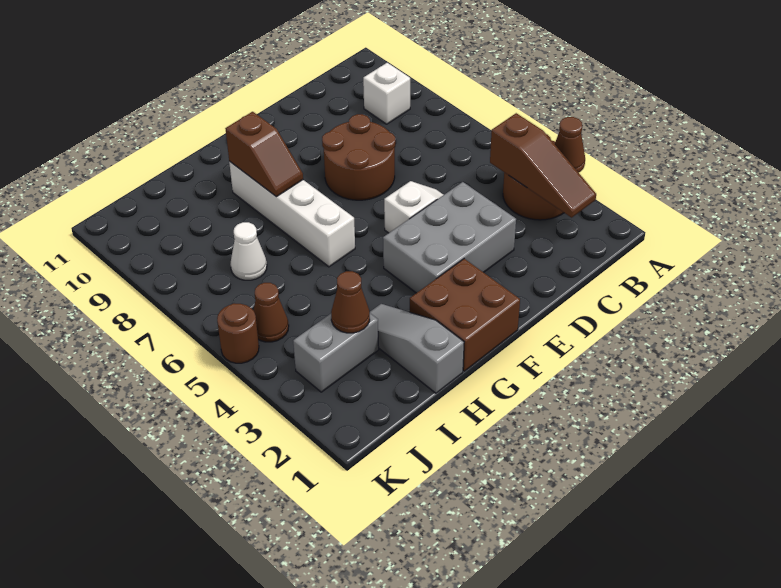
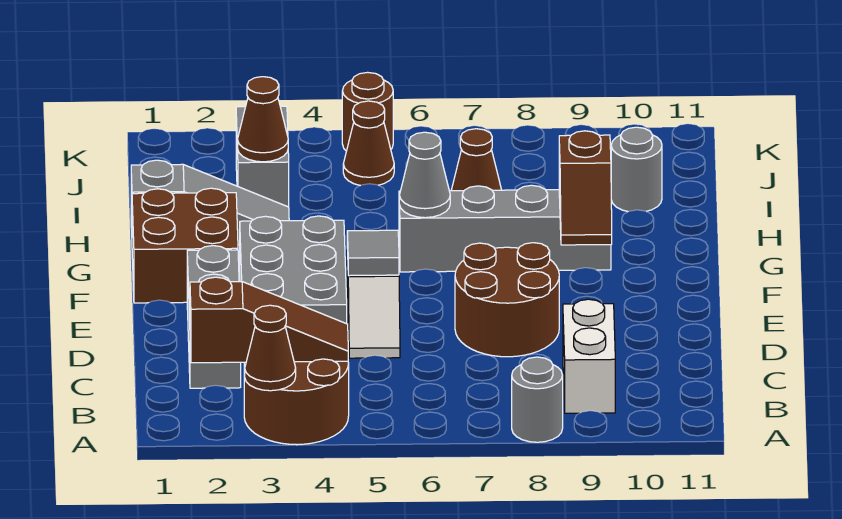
none -> grey 1x1 round brick [512,357,563,442]
brown 1x3 slope [490,113,596,218] -> brown 1x3 slope turned to [190,277,348,363]
white 1x1 brick [363,63,410,124] -> white 1x2 brick [563,299,615,413]
none -> grey 1x3 brick [187,246,241,388]
none -> grey 1x1 tile [347,230,399,276]
white 1x4 brick [229,161,355,267] -> grey 1x4 brick [399,185,611,272]
none -> grey 1x1 cone [399,132,450,218]
brown 1x2 slope [225,112,303,197] -> brown 1x2 slope turned to [559,131,612,245]
white 1x1 cone [230,222,267,280] -> brown 1x1 cone [451,129,501,191]
none -> grey 1x1 round brick [611,127,662,212]

